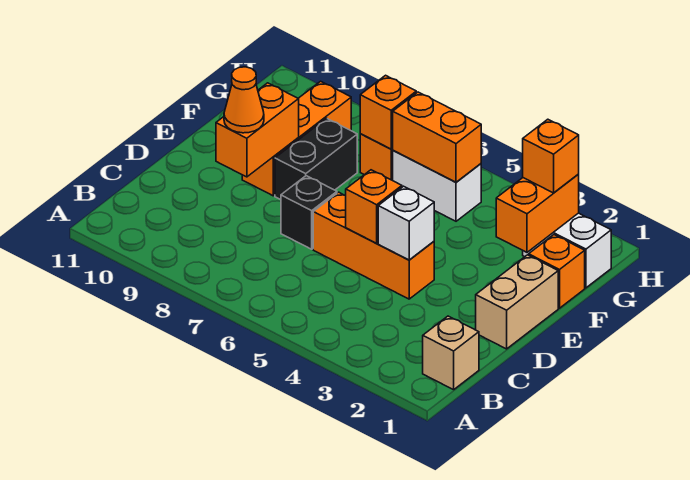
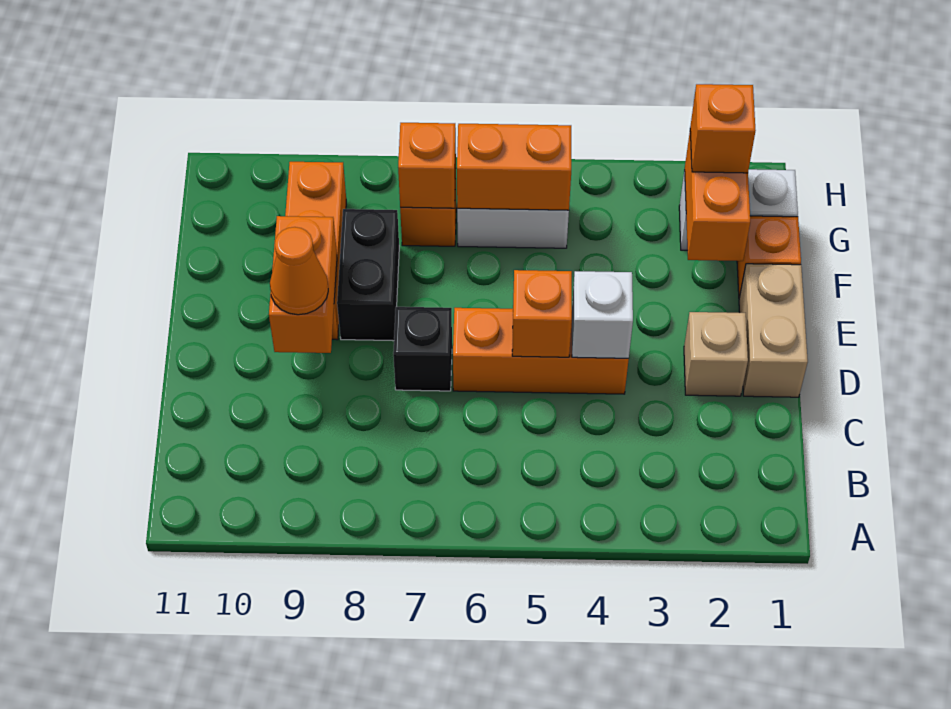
tan 1x1 brick [423,316,479,390] -> tan 1x1 brick moved to [684,312,748,396]

